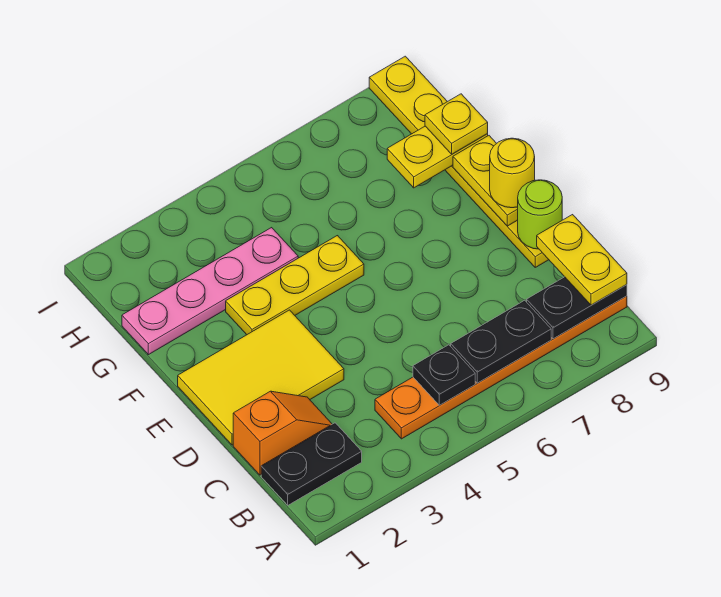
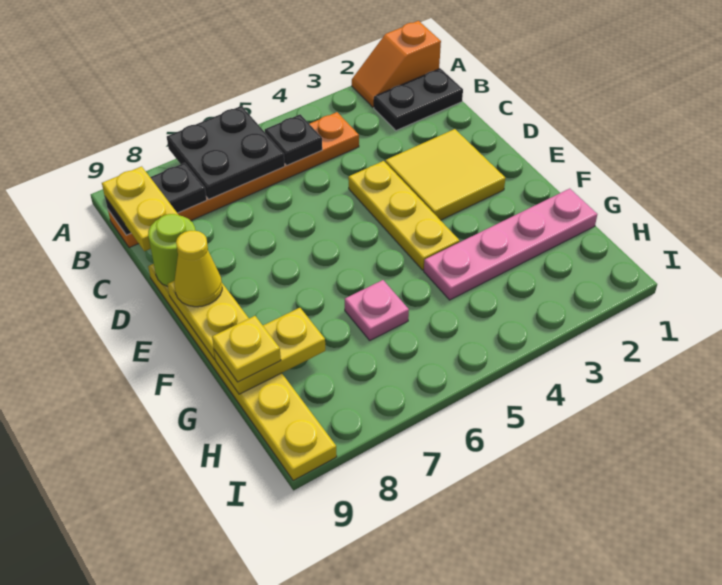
black 1x2 plate [451,300,551,383] -> black 2x2 plate [167,106,285,199]
orange 1x2 slope [233,391,332,475] -> orange 1x2 slope moved to [352,21,441,107]
yellow 2x3 tile [178,310,344,445] -> yellow 2x2 tile [385,129,505,220]
yellow 1x1 round brick [490,138,535,208] -> yellow 1x1 cone [174,231,222,307]
yellow 1x3 plate [226,236,364,335] -> yellow 1x3 plate turned to [348,161,459,270]
none -> pink 1x1 plate [345,280,409,340]

